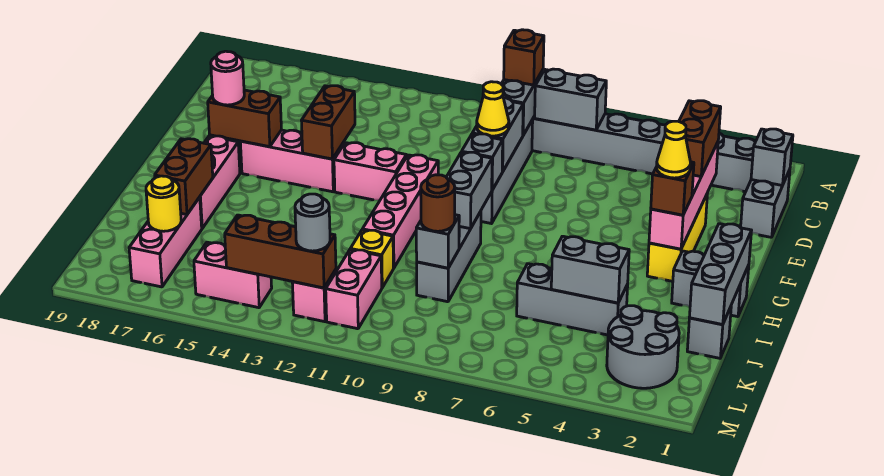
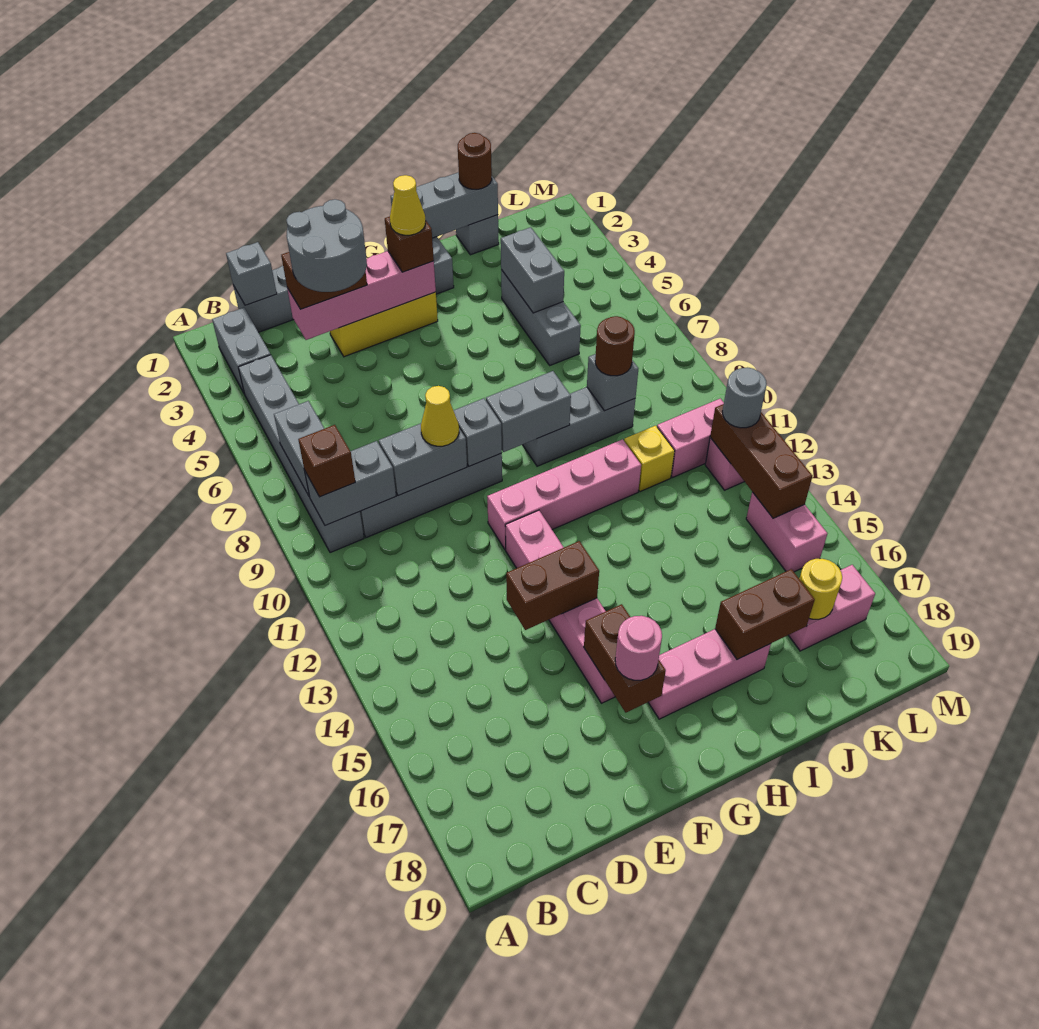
none -> brown 1x1 round brick [458,133,492,189]
pink 1x3 brick [129,197,202,287] -> pink 1x2 brick [789,565,875,651]
grey 2x2 round brick [607,306,679,388] -> grey 2x2 round brick moved to [286,199,367,292]

